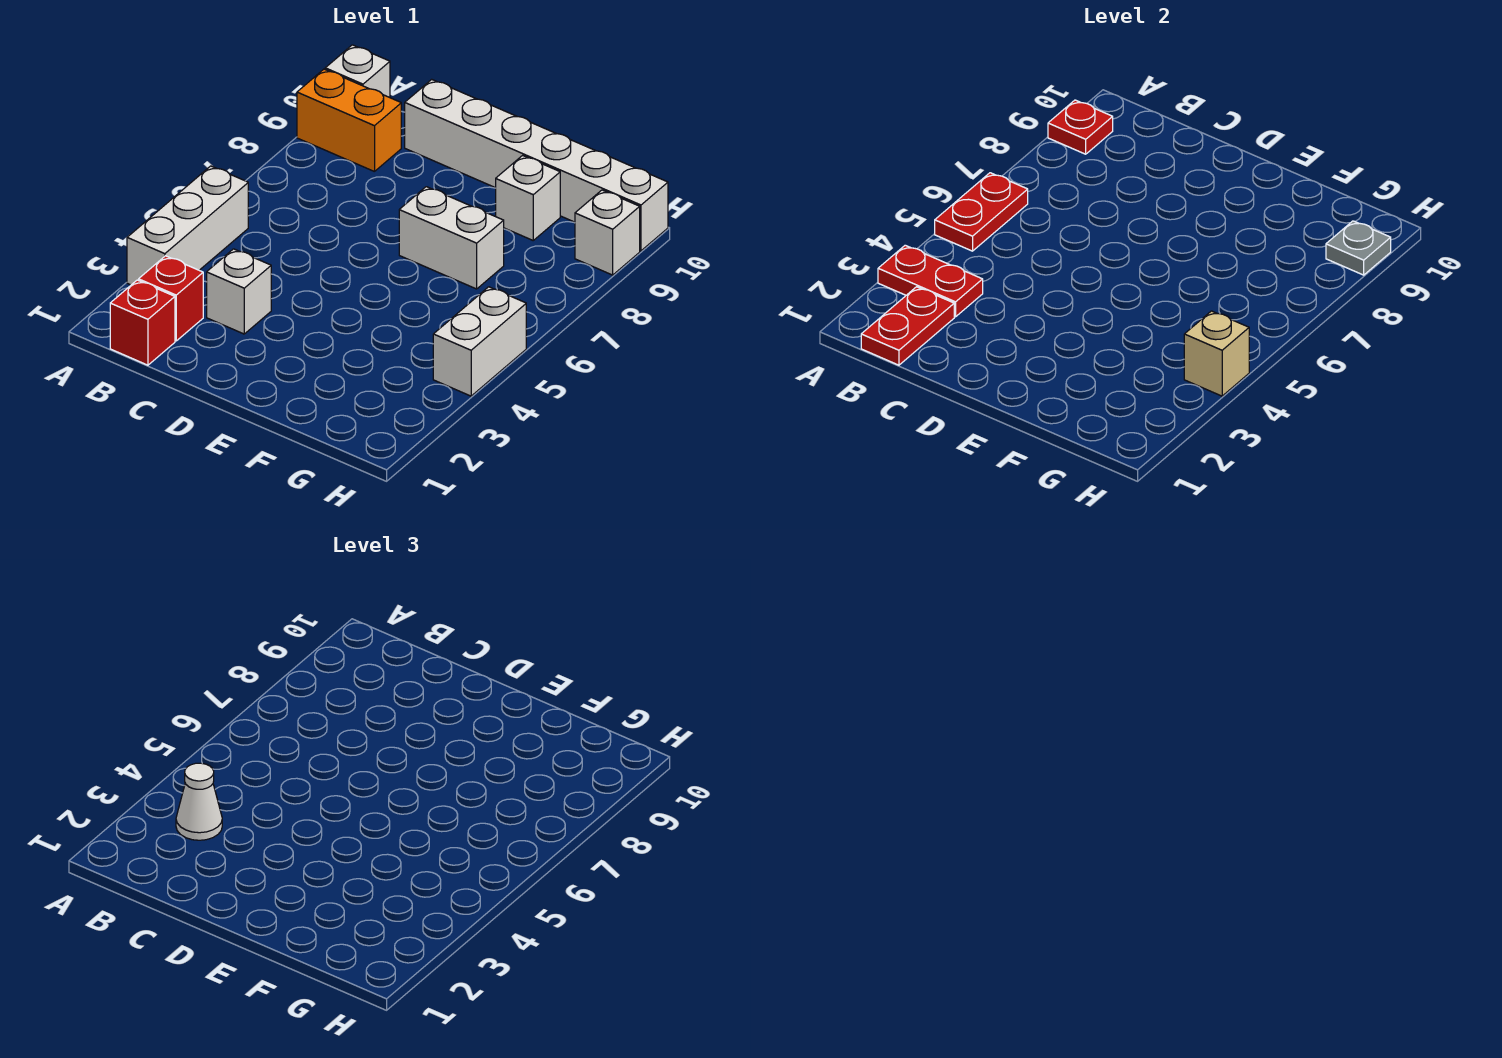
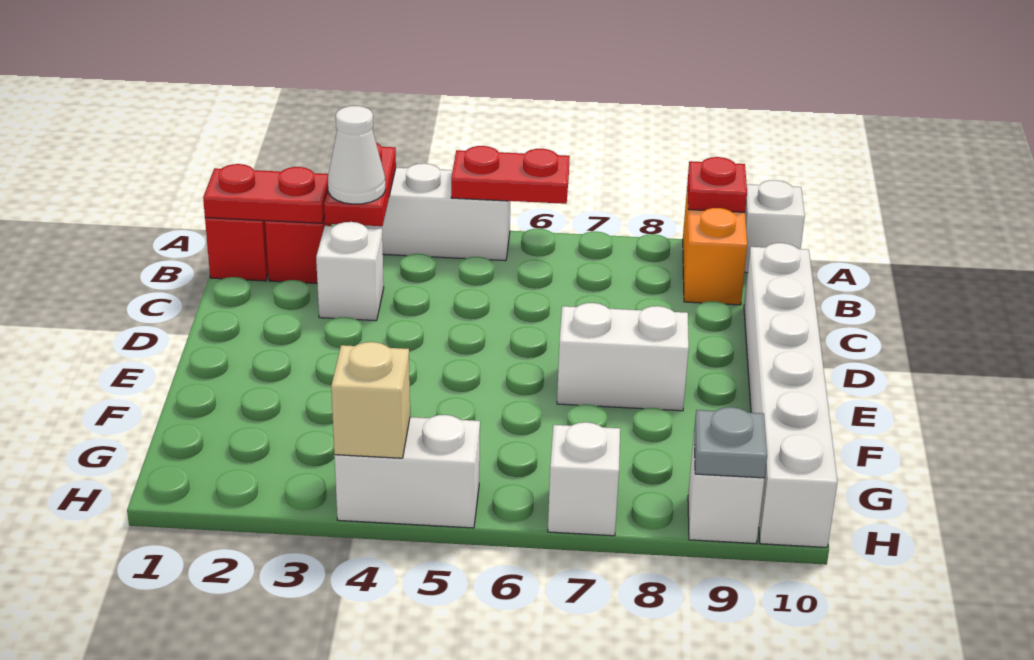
white 1x2 brick [399,187,504,289] -> white 1x2 brick turned to [557,303,689,411]
white 1x1 brick [496,155,560,240] -> white 1x1 brick moved to [548,422,620,536]

